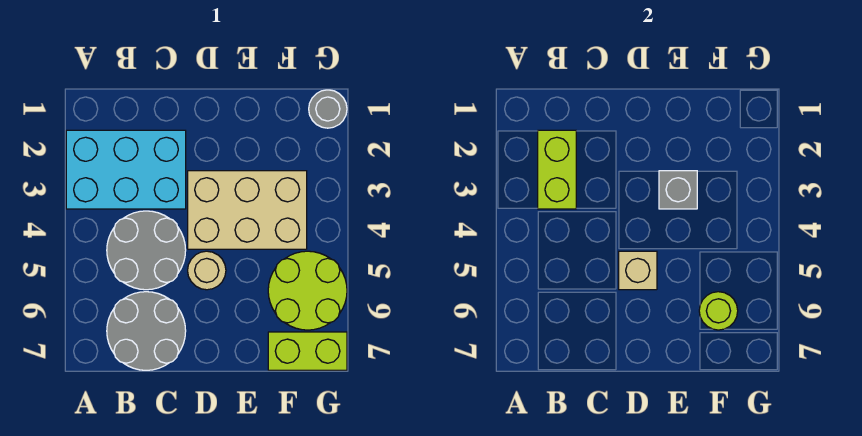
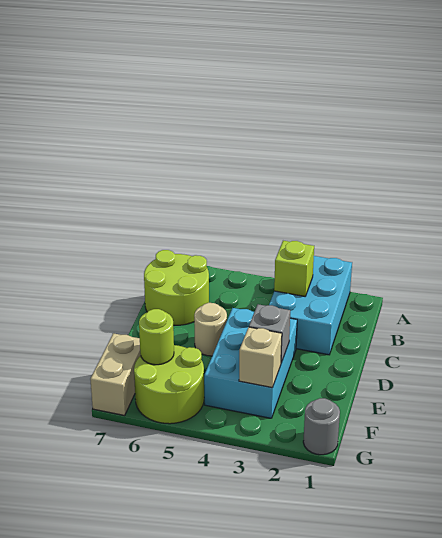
lime 1x2 brick [538,130,576,209] -> lime 1x1 brick [274,241,314,296]
grey 2x2 round brick [107,211,186,290] -> none
grey 2x2 round brick [107,292,186,370] -> lime 2x2 round brick [144,250,209,325]
tan 2x3 brick [188,171,307,249] -> cyan 2x3 brick [204,308,297,418]
tan 1x1 brick [619,251,657,290] -> tan 1x1 brick moved to [239,327,282,388]
lime 1x2 brick [268,332,347,370] -> tan 1x2 brick [90,333,141,416]

